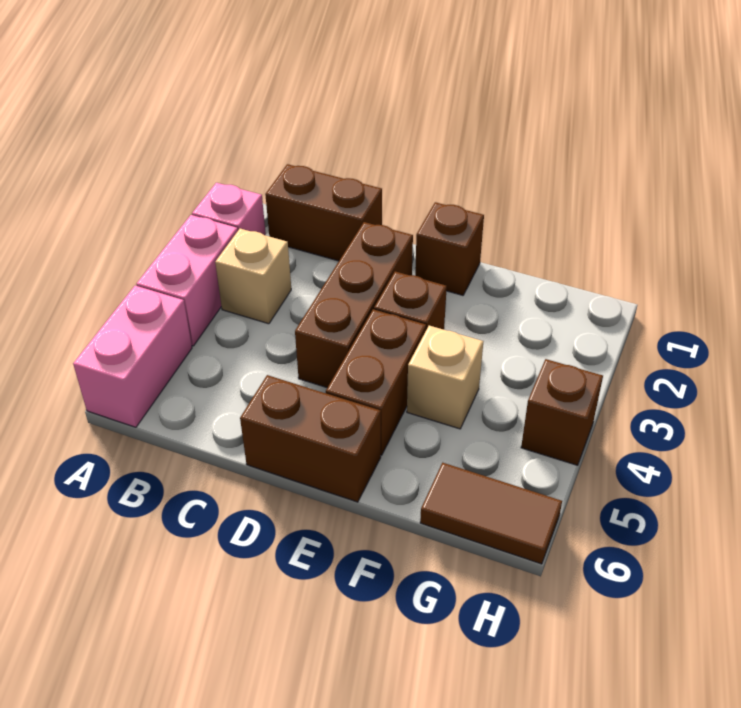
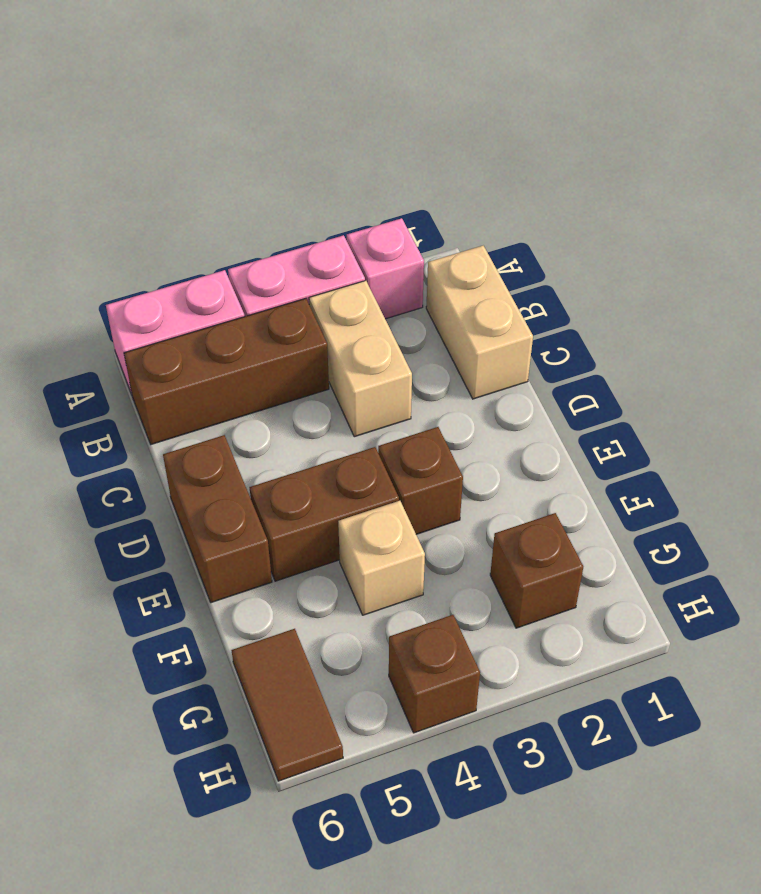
brown 1x2 brick [265,164,382,261] -> tan 1x2 brick [426,246,533,399]
tan 1x1 brick [215,229,291,324] -> tan 1x2 brick [309,281,412,437]
brown 1x3 brick [295,222,413,388] -> brown 1x3 brick moved to [124,299,329,444]
brown 1x1 brick [415,202,484,295] -> brown 1x1 brick moved to [490,513,583,628]

